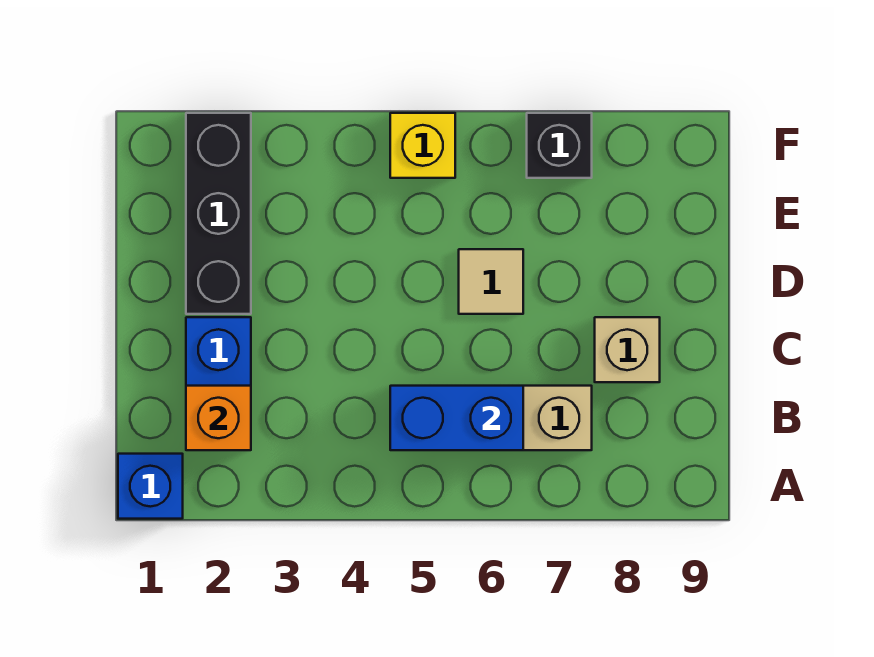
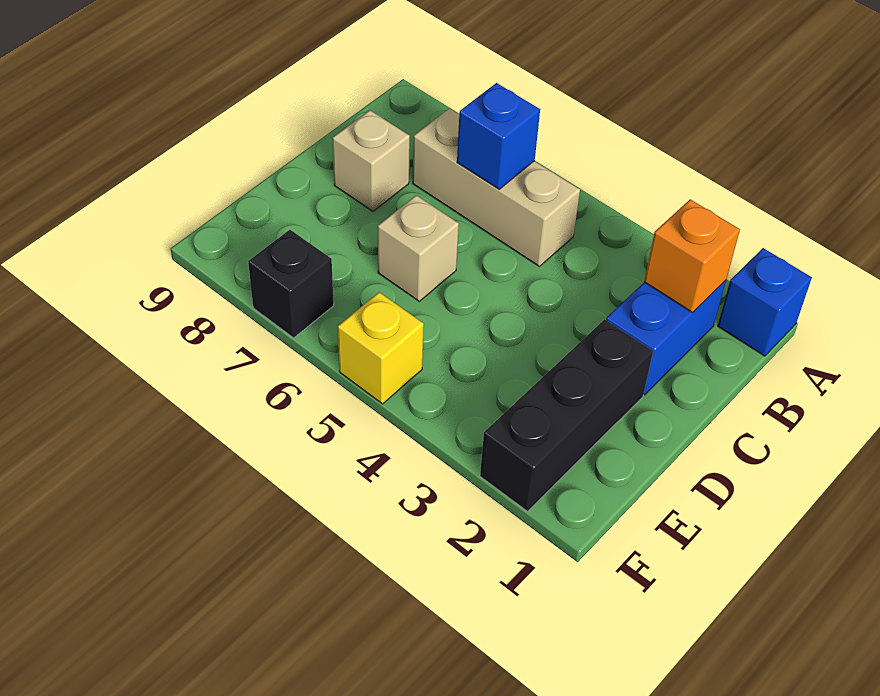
blue 1x2 brick [390,386,523,450] -> blue 1x1 brick [457,83,540,189]
tan 1x1 tile [459,249,523,314] -> tan 1x1 brick [378,195,459,301]

